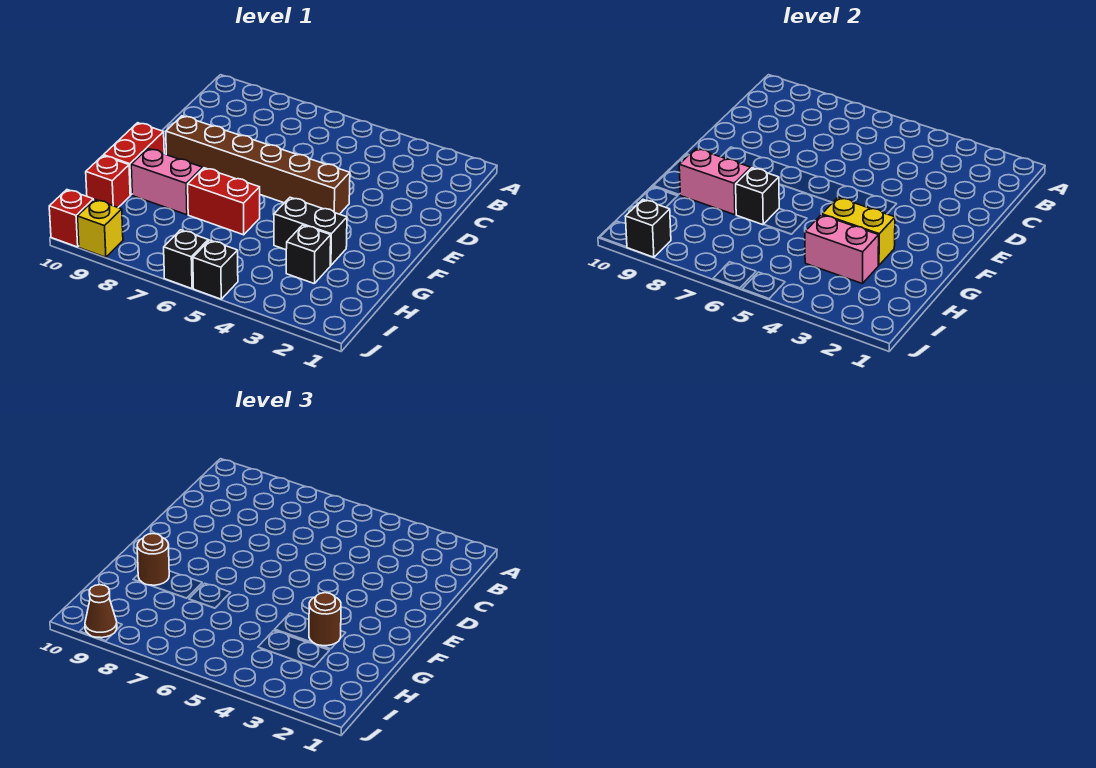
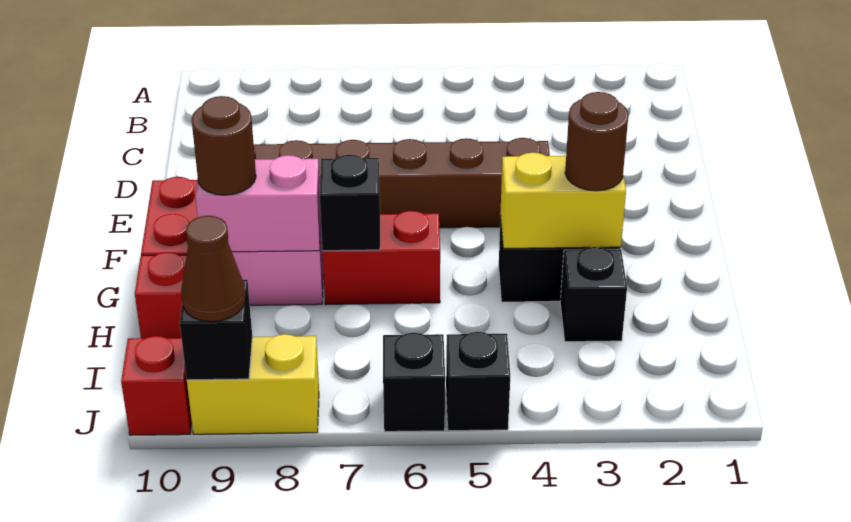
pink 1x2 brick [805,215,879,284] -> none
yellow 1x1 brick [77,200,123,257] -> yellow 1x2 brick [187,334,319,434]

